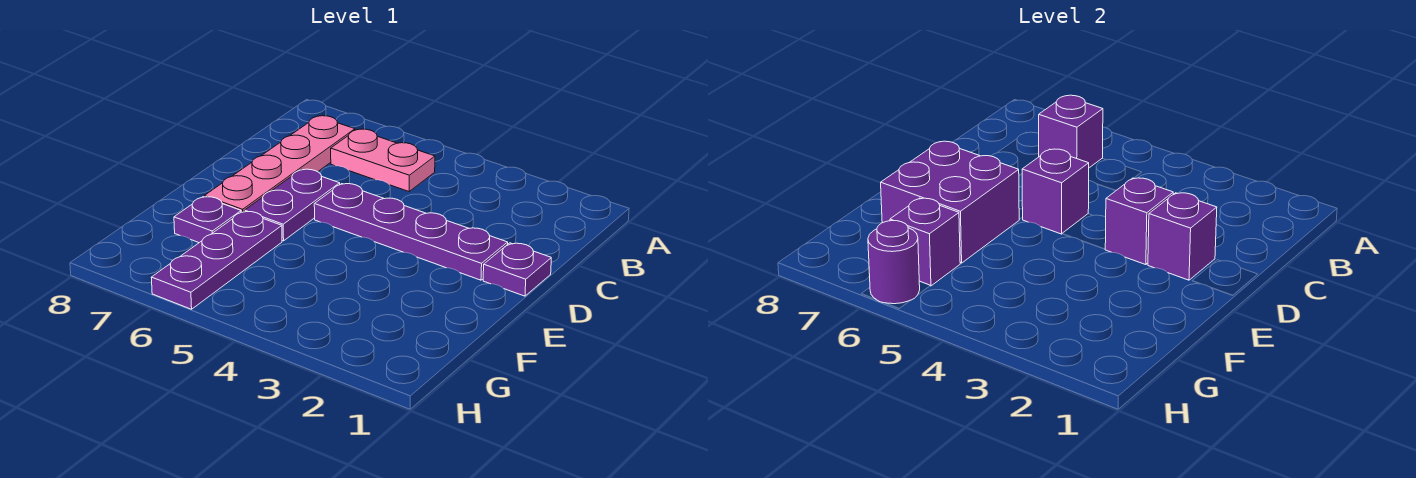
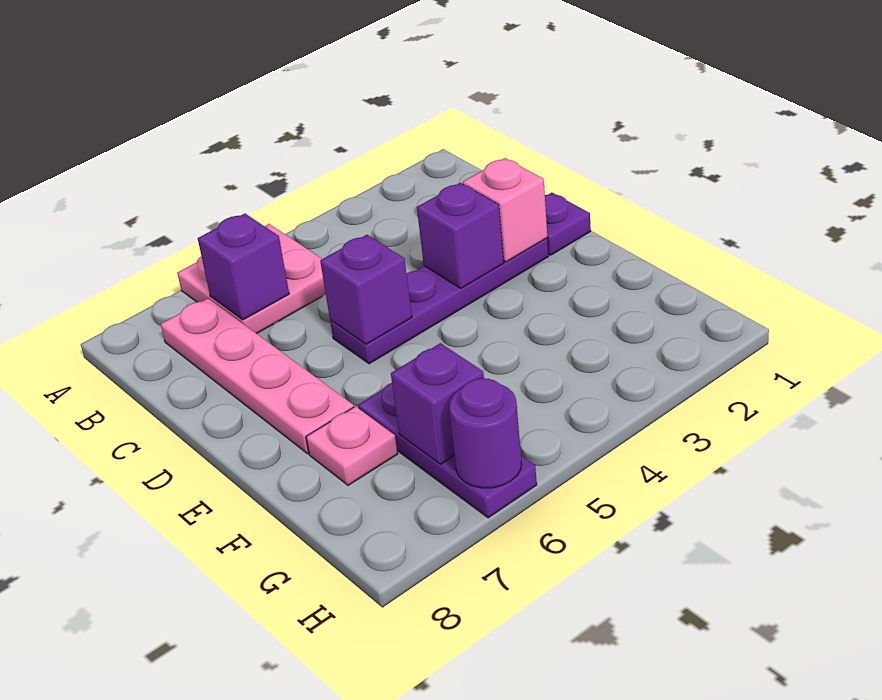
pink 1x2 plate [331,129,435,191] -> pink 2x2 plate [177,224,326,334]
purple 1x1 brick [1148,193,1217,280] -> pink 1x1 brick [463,158,547,262]
purple 1x2 plate [245,169,340,241] -> none
purple 2x2 brick [881,141,1019,263] -> none
purple 1x1 plate [174,197,241,243] -> pink 1x1 plate [306,406,397,485]

